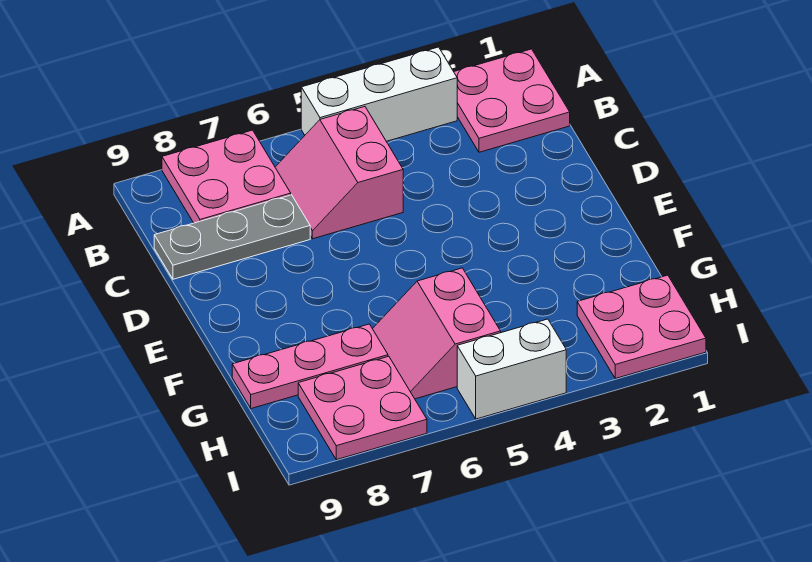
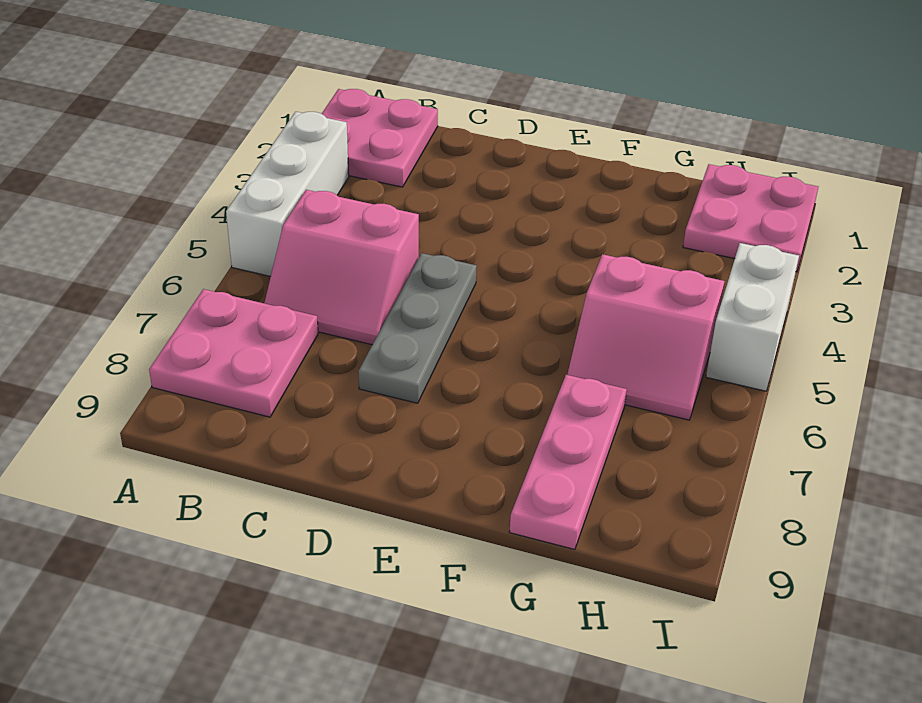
grey 1x3 plate [154,195,310,279] -> grey 1x3 plate moved to [358,253,477,403]
pink 2x2 plate [298,356,427,460] -> none

